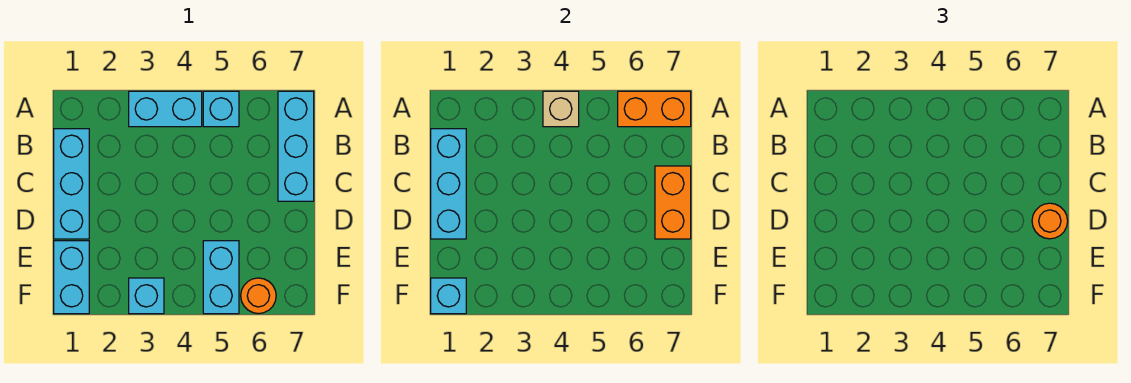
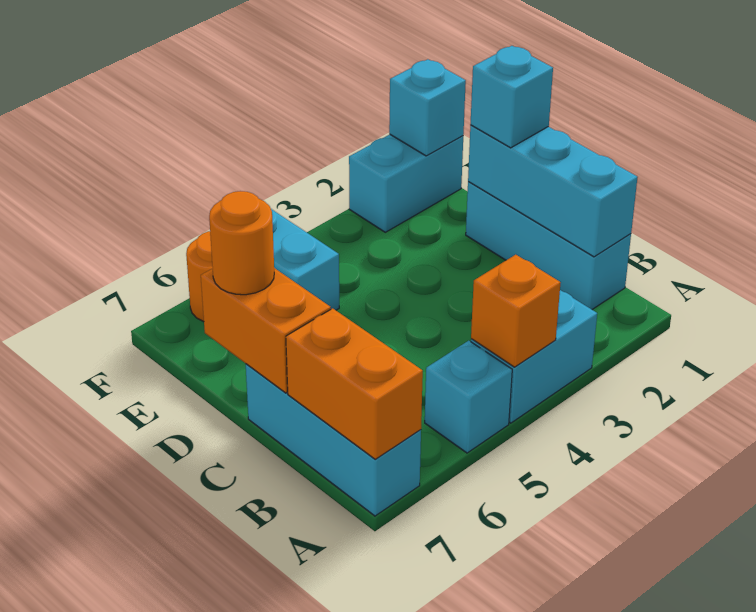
tan 1x1 brick [543,91,579,127] -> orange 1x1 brick [471,255,561,367]
orange 1x2 brick [618,91,691,127] -> orange 1x2 brick turned to [286,308,423,459]
cyan 1x2 brick [54,241,89,314] -> cyan 1x2 brick turned to [349,135,463,232]
cyan 1x1 brick [129,278,164,314] -> cyan 1x1 brick moved to [470,46,553,148]

